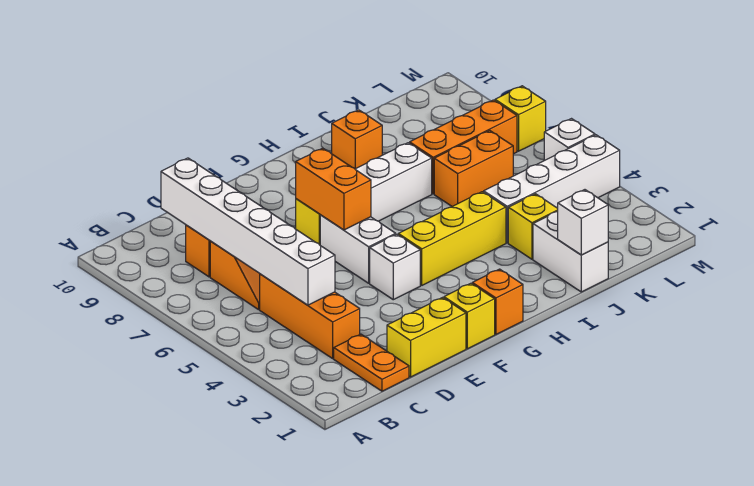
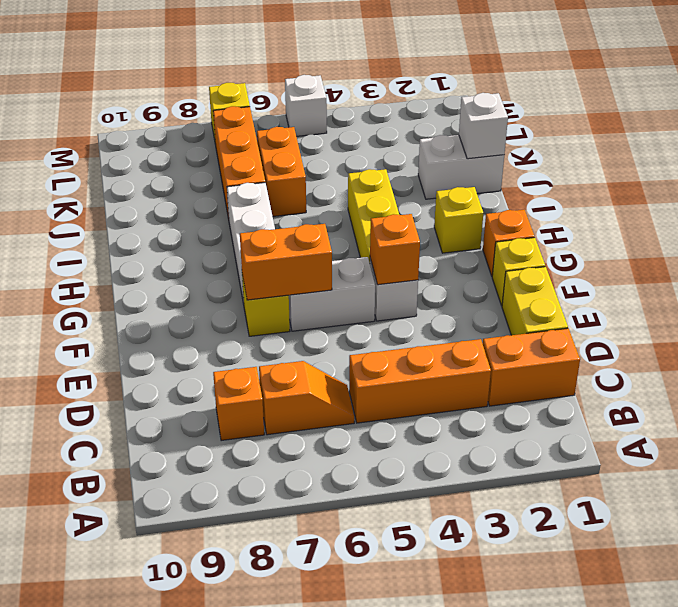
orange 1x2 plate [334,334,409,391] -> orange 1x2 brick [483,328,580,406]
white 1x6 brick [161,158,335,305] -> none
orange 1x1 brick [332,110,382,169] -> orange 1x1 brick moved to [370,214,420,285]
yellow 1x1 brick [508,194,558,259] -> yellow 1x1 brick moved to [434,187,483,253]
white 1x4 brick [484,135,620,243] -> none

